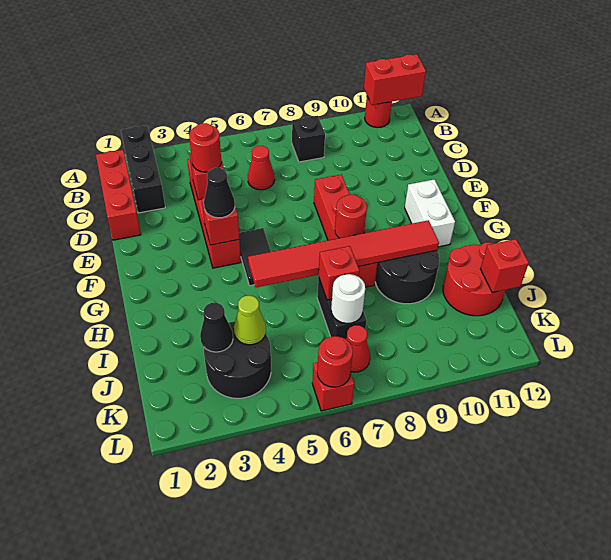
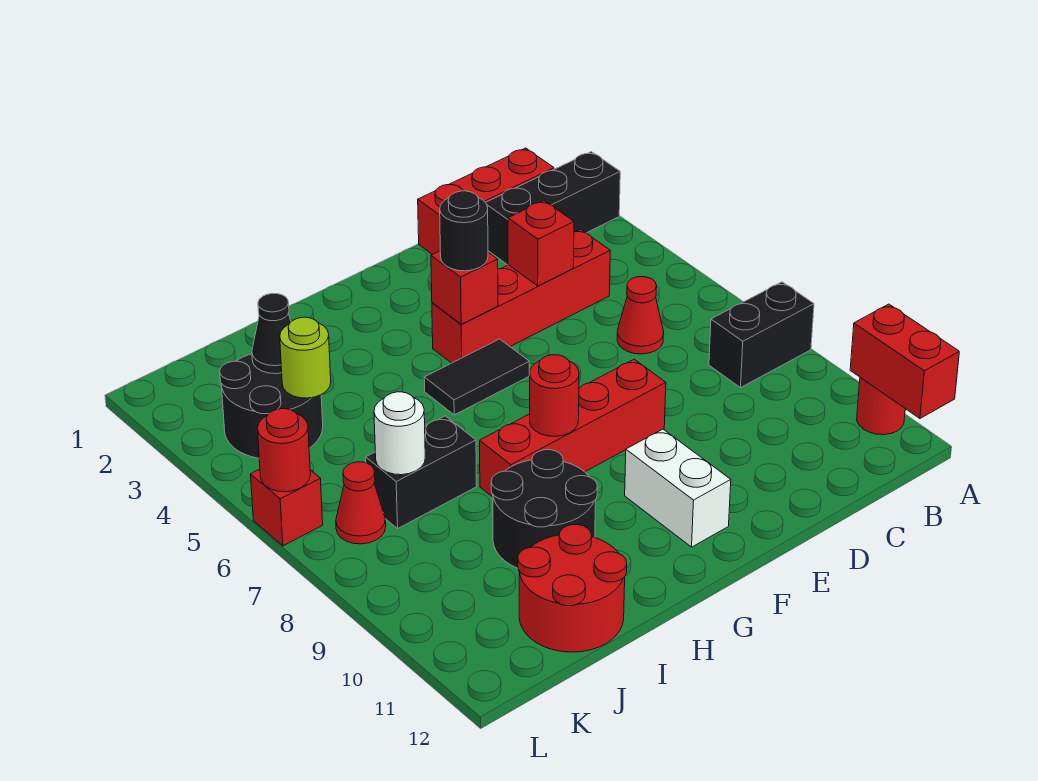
black 1x1 brick [292,116,325,162] -> black 1x2 brick [709,282,814,388]
red 1x1 round brick [189,123,221,172] -> none
black 1x1 cone [204,168,235,218] -> black 1x1 round brick [440,191,488,271]
white 1x2 brick [405,179,455,247] -> white 1x2 brick turned to [625,429,731,547]
red 1x6 tile [248,220,439,288] -> none
red 1x1 brick [319,246,359,300] -> none
lime 1x1 cone [234,296,266,345] -> lime 1x1 round brick [280,317,331,398]
red 1x1 brick [480,239,529,292] -> none

